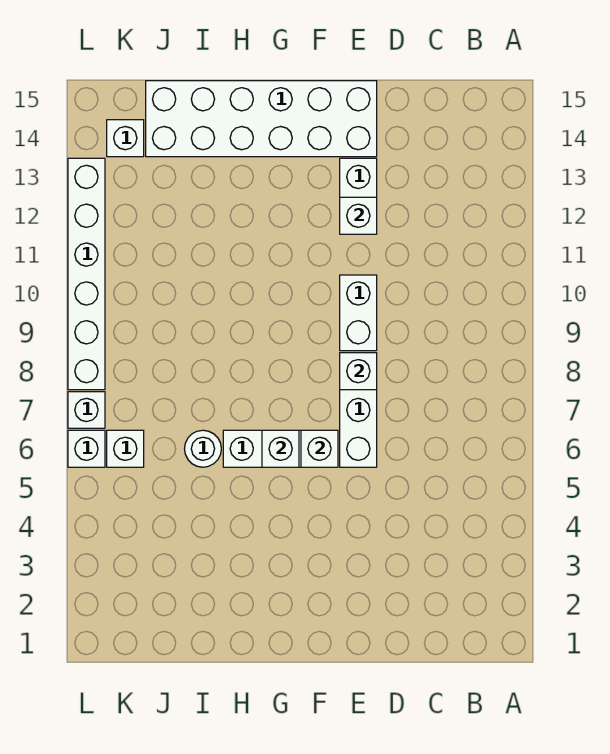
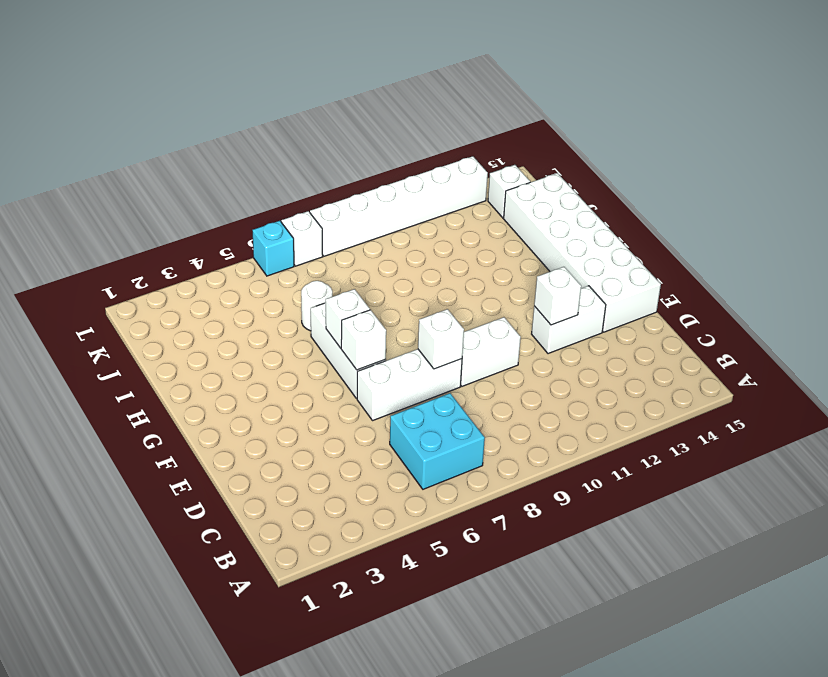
none -> cyan 2x2 brick [390,393,485,489]
white 1x1 brick [107,430,144,467] -> none
white 1x1 brick [68,430,105,467] -> cyan 1x1 brick [253,221,294,276]

